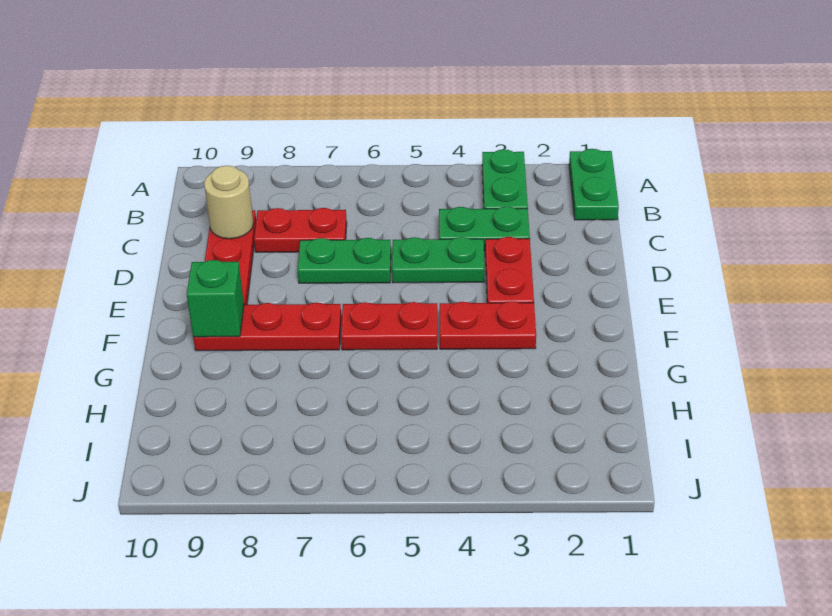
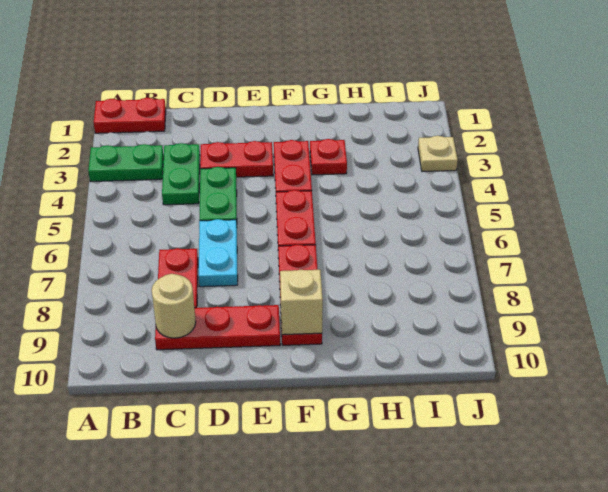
green 1x2 plate [569,149,619,220] -> red 1x2 plate [94,98,166,133]
green 1x2 plate [298,238,391,283] -> cyan 1x2 plate [199,219,238,287]
green 1x1 brick [187,260,244,337] -> tan 1x1 brick [280,270,323,335]
none -> red 1x1 plate [310,139,347,175]
none -> tan 1x1 plate [418,136,458,172]

